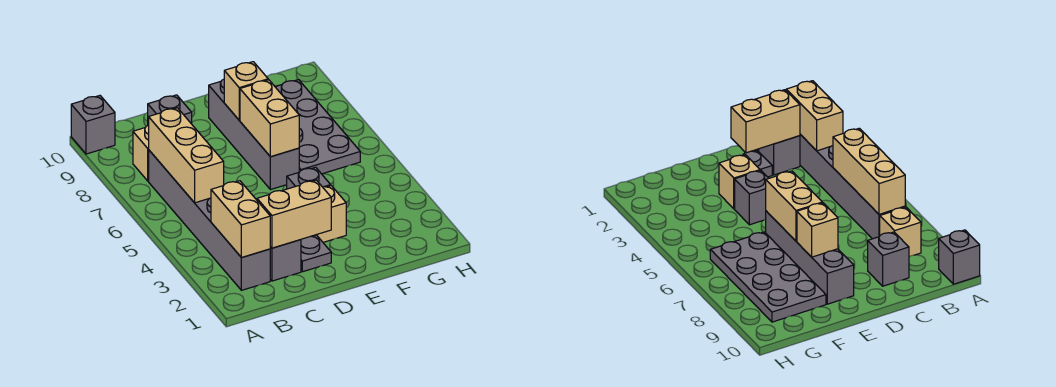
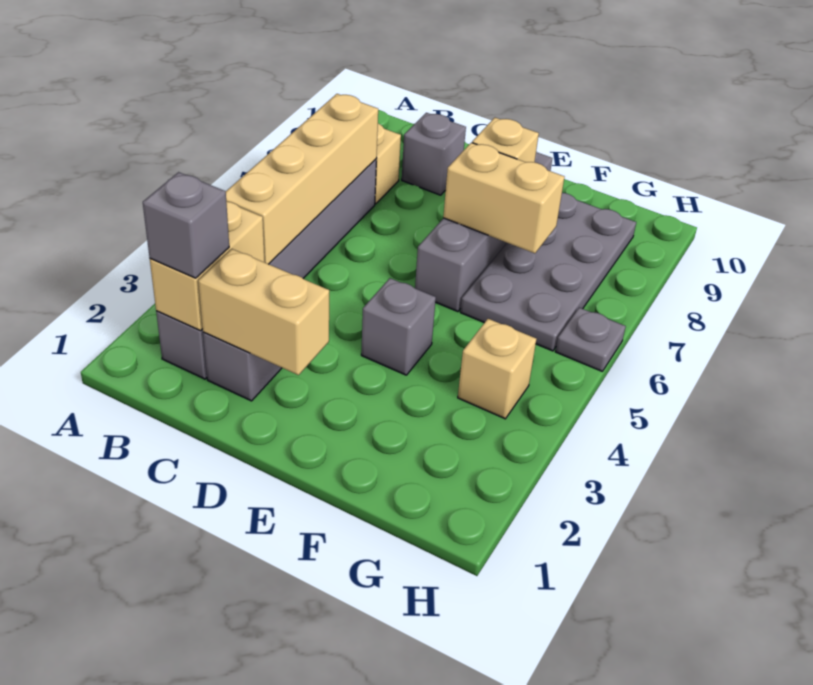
grey 1x1 brick [71,96,115,154] -> grey 1x1 brick moved to [143,172,229,278]
tan 1x3 brick [149,108,224,203] -> tan 1x4 brick [226,94,378,264]
grey 1x1 plate [301,235,331,272] -> grey 1x1 plate moved to [555,308,626,371]
tan 1x1 brick [314,186,346,242] -> tan 1x1 brick moved to [458,319,536,419]
tan 1x2 brick [240,80,299,157] -> tan 1x2 brick turned to [443,143,564,253]

